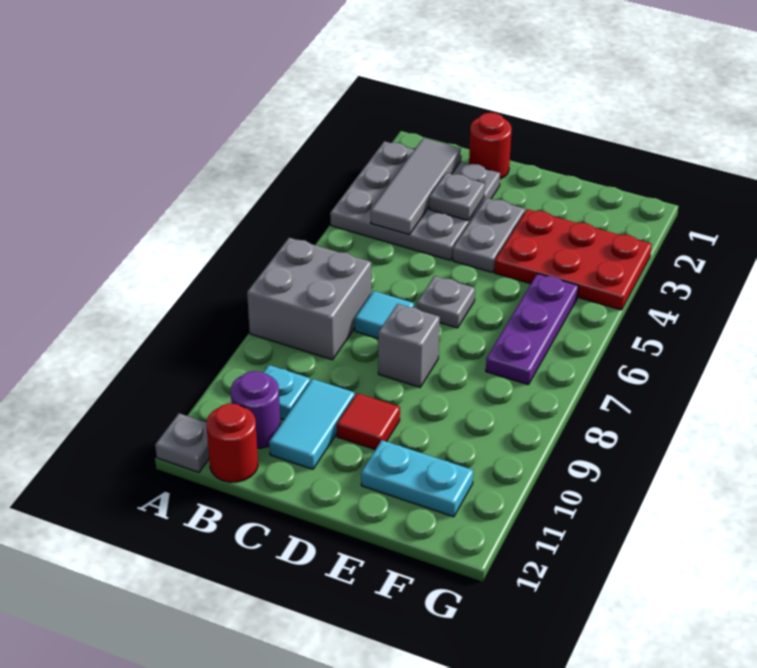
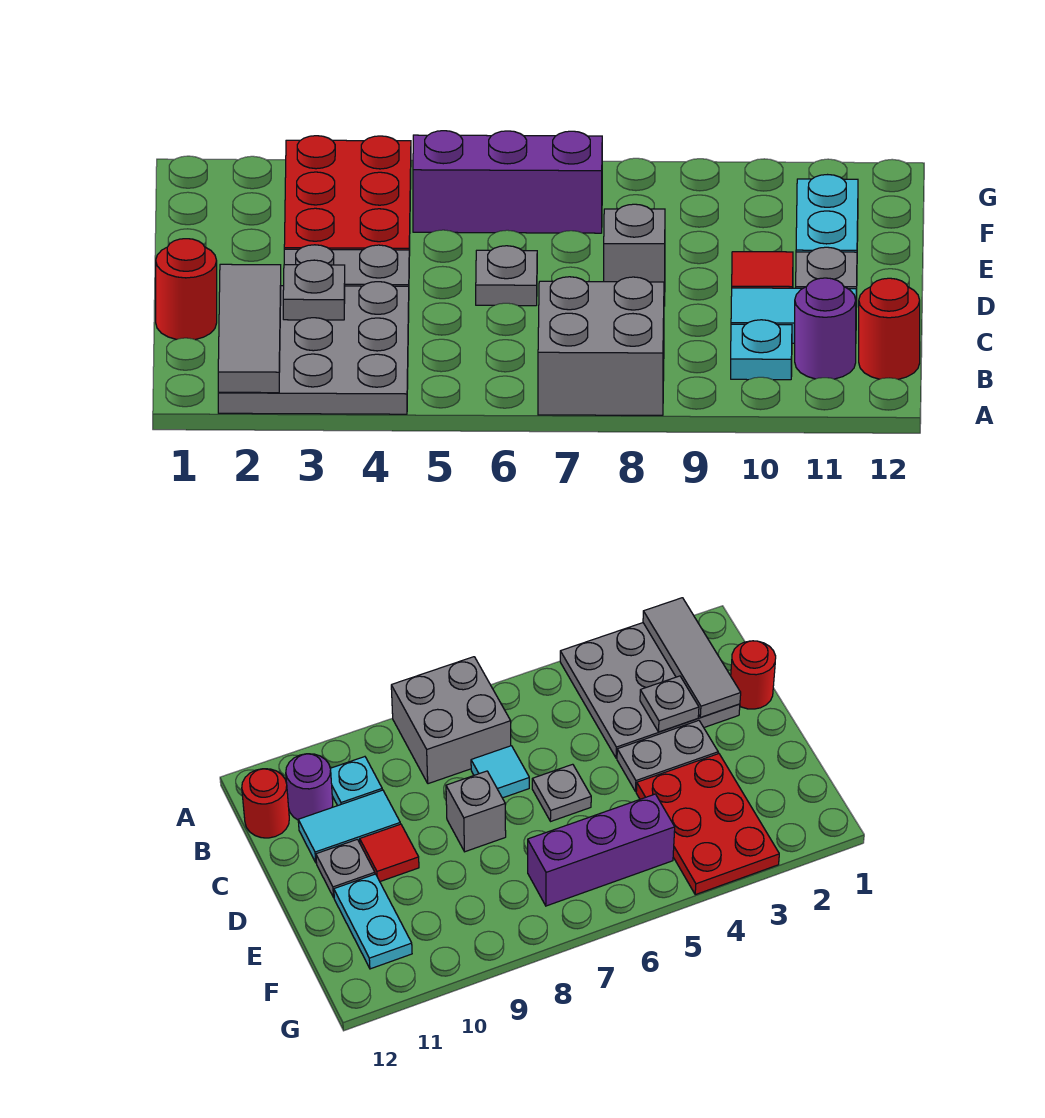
grey 1x1 plate [155,413,209,472] -> grey 1x1 plate moved to [796,247,857,307]
grey 1x3 tile [371,138,461,235] -> grey 1x3 tile turned to [218,264,281,393]
purple 1x3 plate [486,273,578,385] -> purple 1x3 brick [413,131,602,233]

